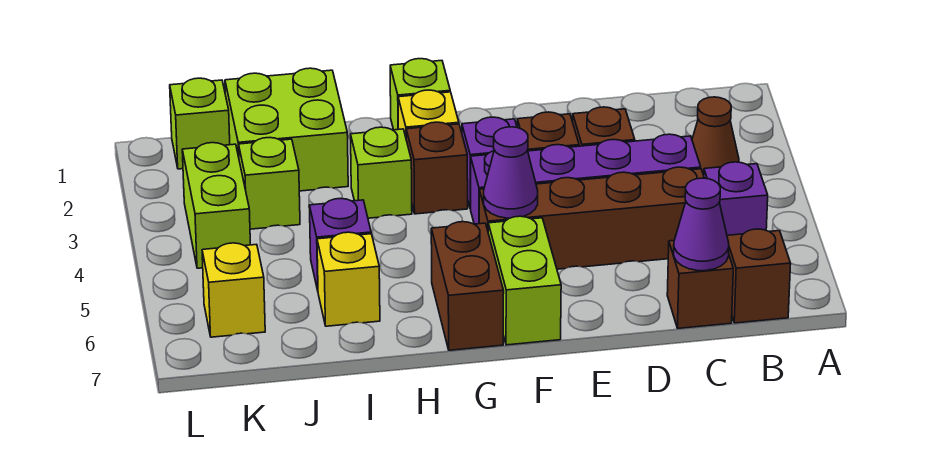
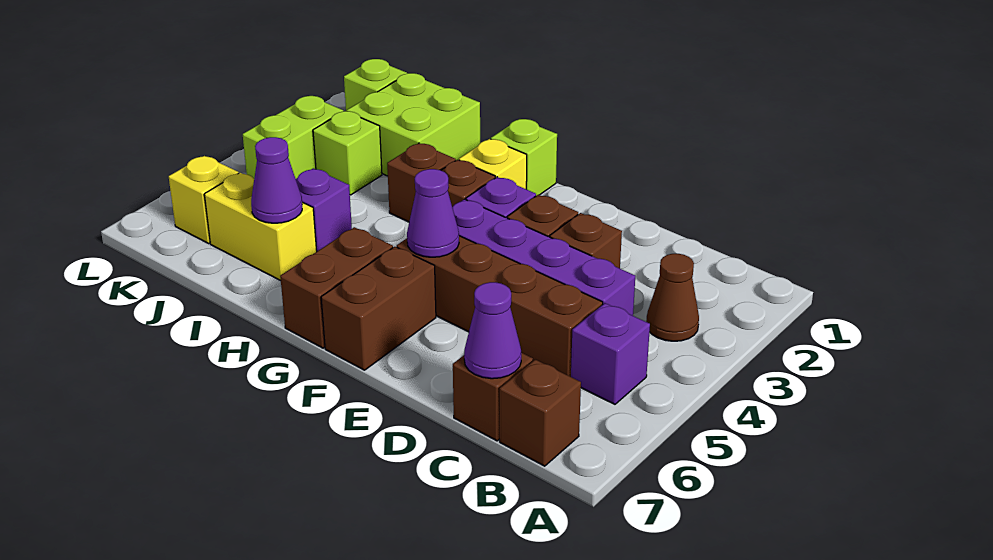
lime 1x2 brick [488,216,561,345] -> brown 1x2 brick [321,247,436,370]
lime 1x1 brick [351,127,412,218] -> brown 1x1 brick [387,143,456,222]
yellow 1x1 brick [317,232,380,326] -> yellow 1x2 brick [204,173,317,281]
none -> purple 1x1 cone [251,137,302,223]

